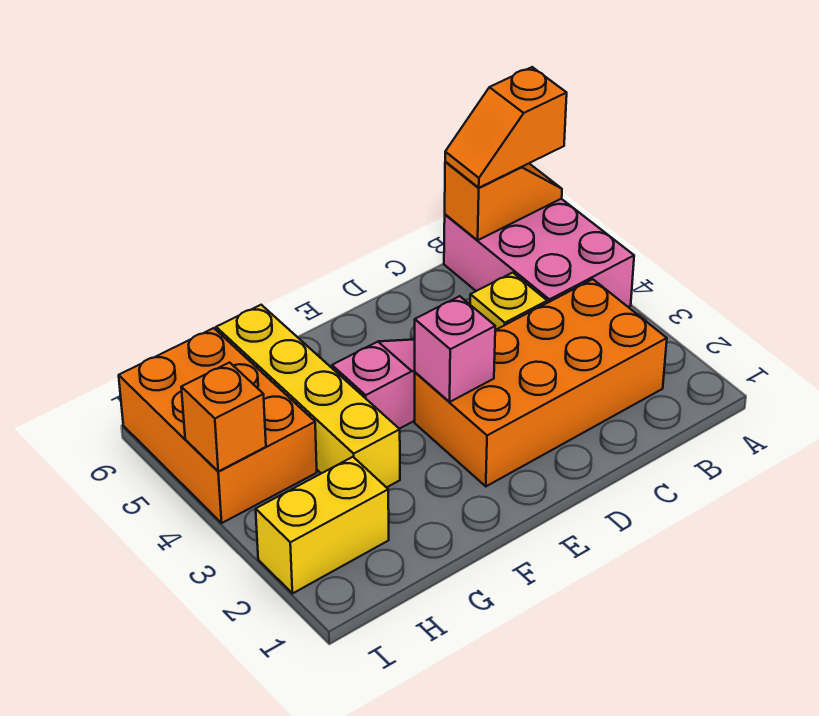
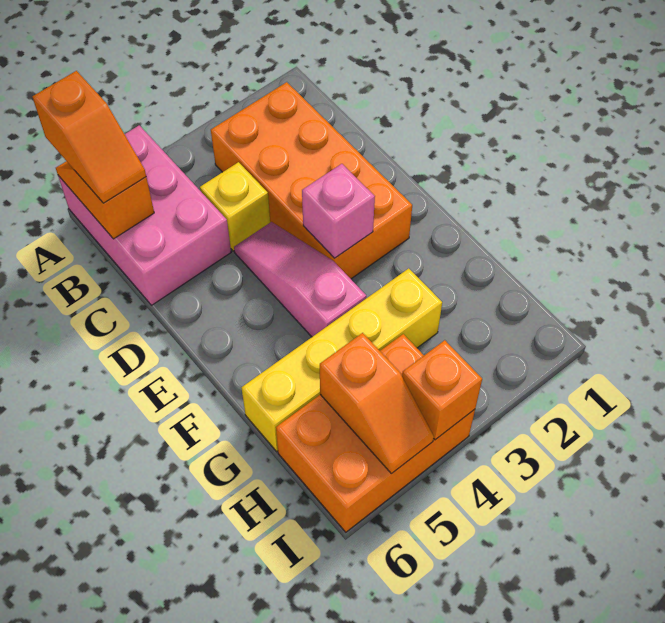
pink 2x3 brick [444,199,634,307] -> pink 2x3 brick turned to [58,125,231,305]
yellow 1x2 brick [256,457,389,594] -> none
none -> orange 1x2 slope [320,333,434,474]

